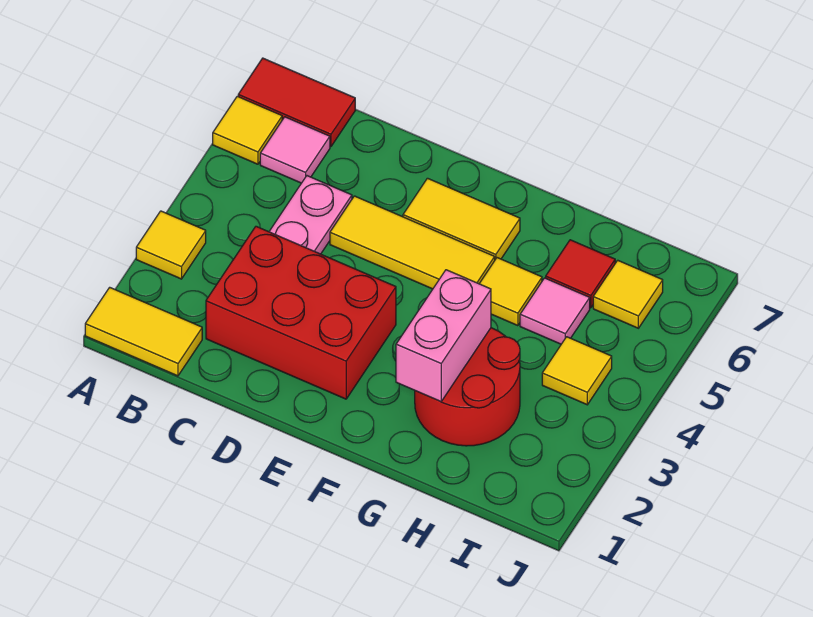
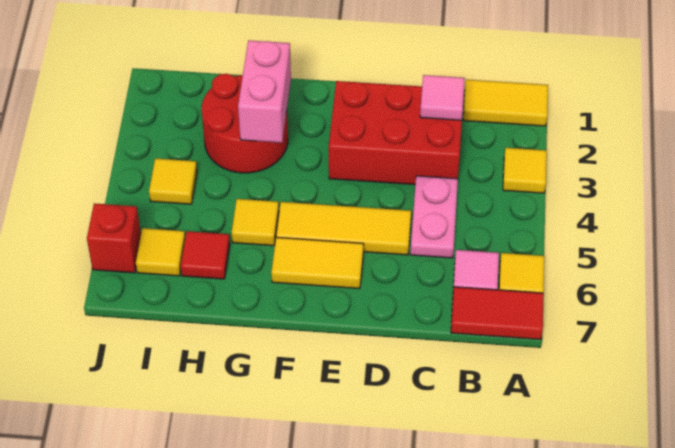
pink 1x1 tile [520,278,590,344] -> pink 1x1 tile moved to [420,75,465,120]
none -> red 1x1 brick [87,203,141,273]

